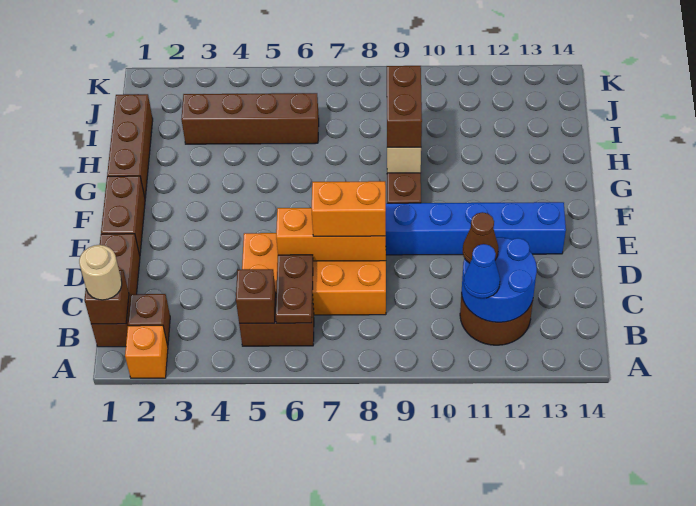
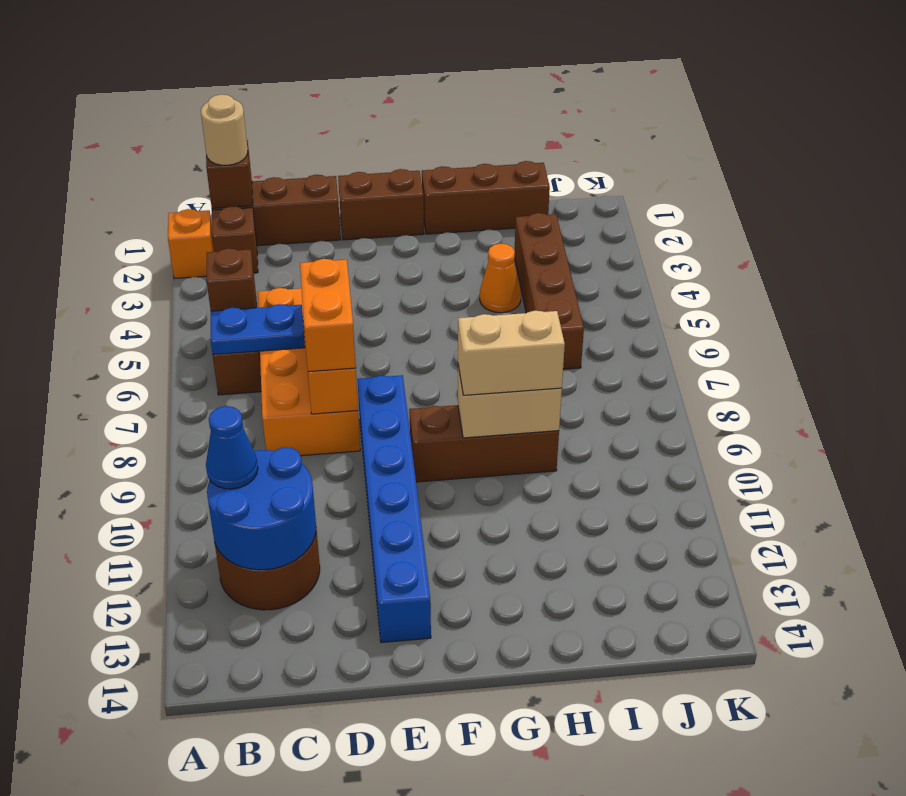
brown 1x2 plate [276,255,313,323] -> blue 1x2 plate [211,304,305,354]
brown 1x1 cone [463,212,499,263] -> none
brown 1x2 brick [387,66,422,147] -> tan 1x2 brick [458,311,565,395]
none -> orange 1x1 cone [480,243,521,313]

